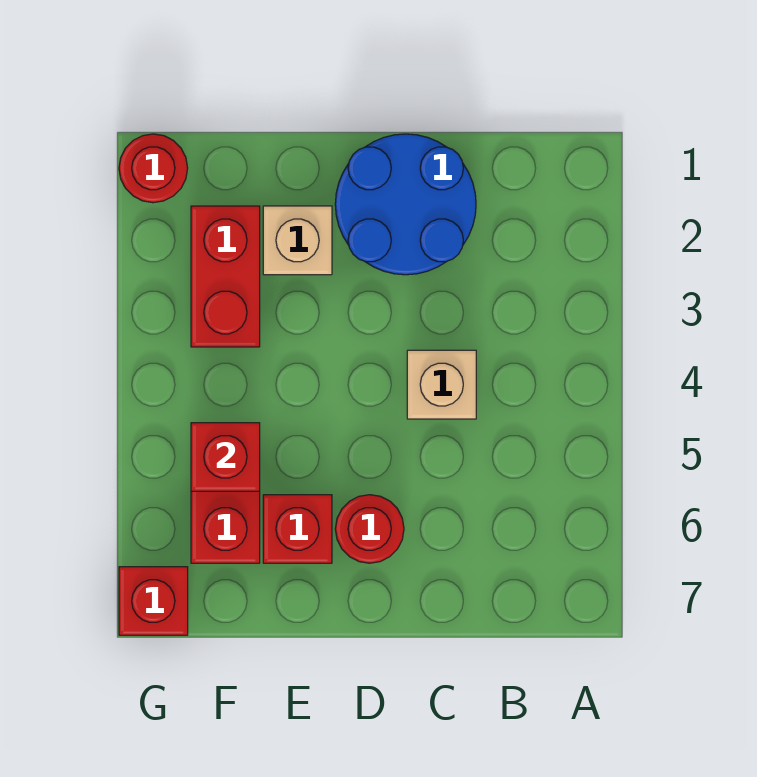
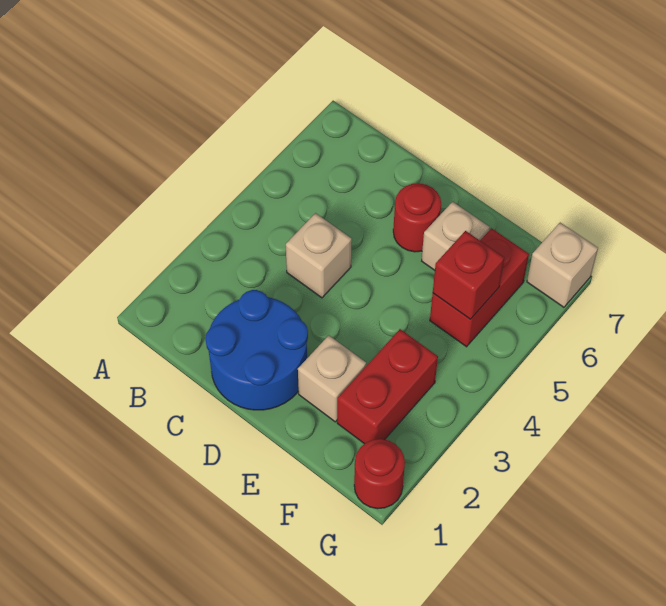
red 1x1 brick [263,495,332,563] -> tan 1x1 brick [422,202,489,270]
red 1x1 brick [119,567,188,635] -> tan 1x1 brick [527,223,598,307]

